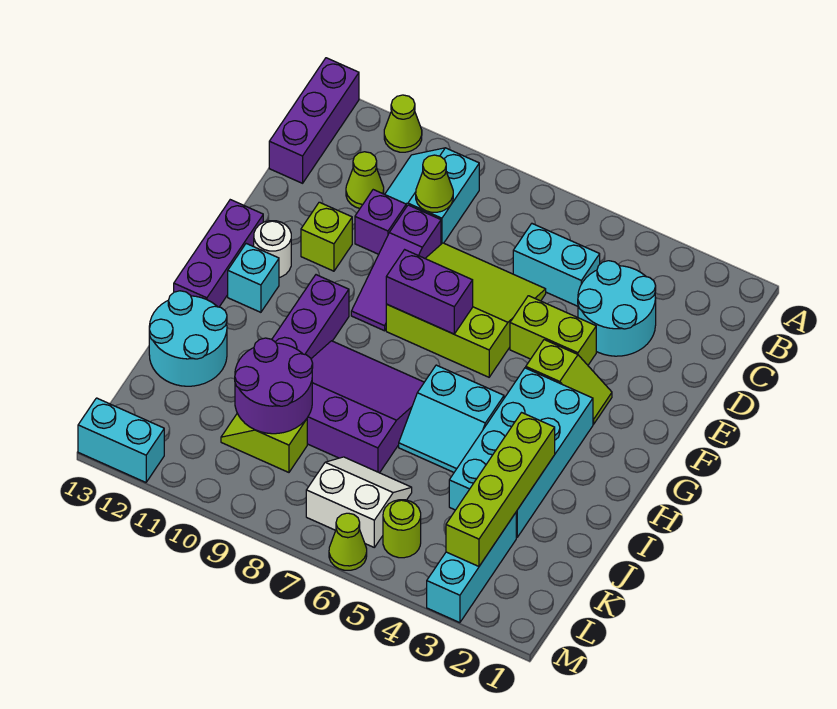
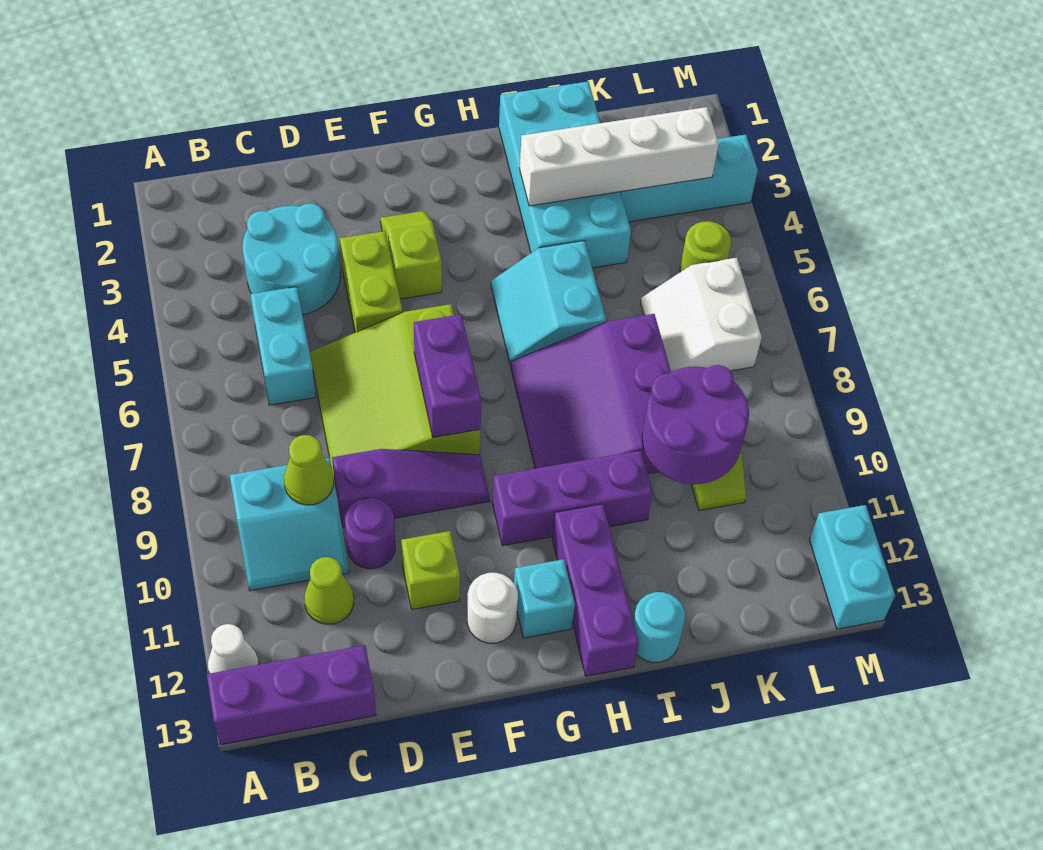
lime 1x1 cone [384,95,422,152] -> none
none -> white 1x1 cone [208,624,259,673]
purple 1x1 brick [355,190,406,254] -> purple 1x1 round brick [345,498,395,569]
purple 1x3 brick [174,200,263,307] -> purple 1x3 brick turned to [552,504,639,676]
cyan 2x4 brick [449,368,593,537] -> cyan 2x4 brick turned to [499,82,631,268]
cyan 2x2 slope [399,365,504,472] -> cyan 2x2 slope turned to [491,241,606,365]
lime 1x4 brick [446,413,555,566] -> white 1x4 brick [520,107,719,206]
cyan 2x2 round brick [149,291,227,386] -> cyan 1x1 round brick [633,592,685,663]
lime 1x1 cone [329,513,367,570] -> none

